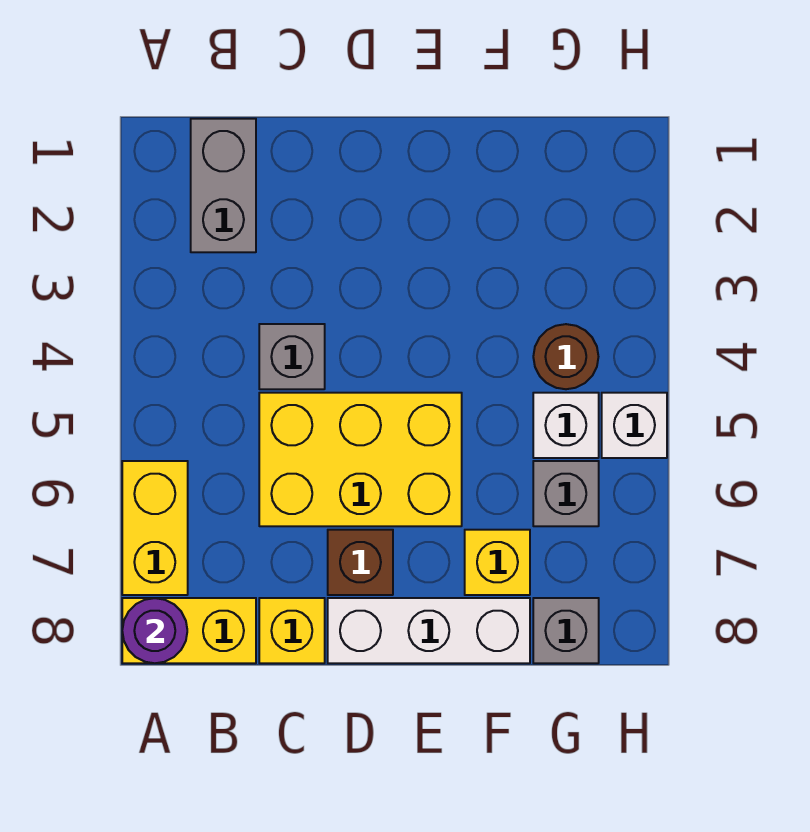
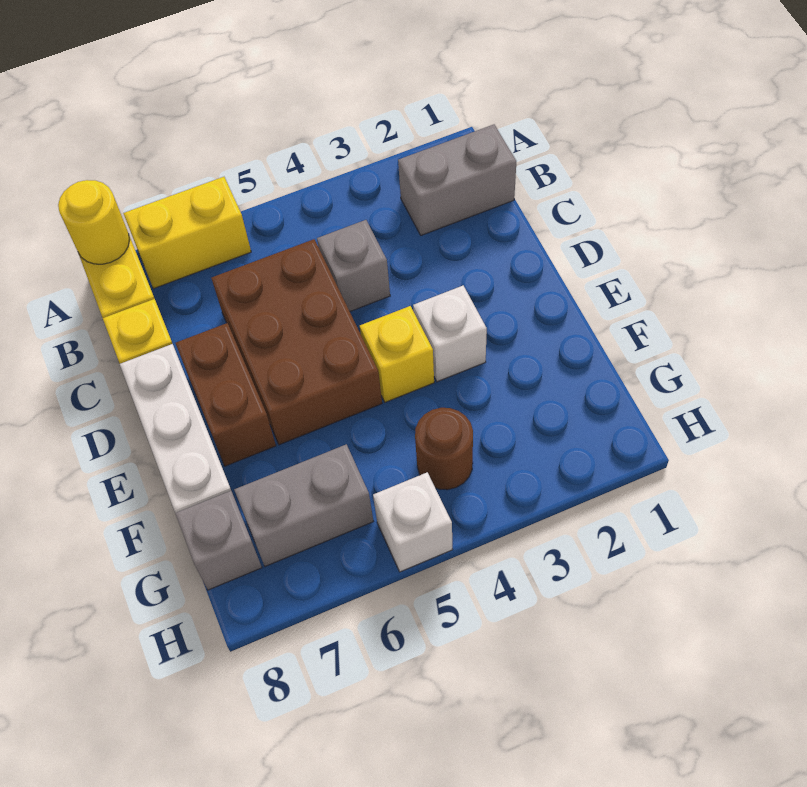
purple 1x1 round brick [122,598,187,663] -> yellow 1x1 round brick [58,180,130,264]
yellow 2x3 brick [259,393,462,526] -> brown 2x3 brick [211,239,382,445]
brown 1x1 brick [328,530,393,595] -> brown 1x2 brick [176,323,276,466]
yellow 1x1 brick [465,530,530,595] -> yellow 1x1 brick moved to [360,306,434,402]
white 1x1 brick [533,393,599,458] -> white 1x1 brick moved to [413,286,487,382]
grey 1x1 brick [533,461,599,526] -> grey 1x2 brick [234,444,373,566]

